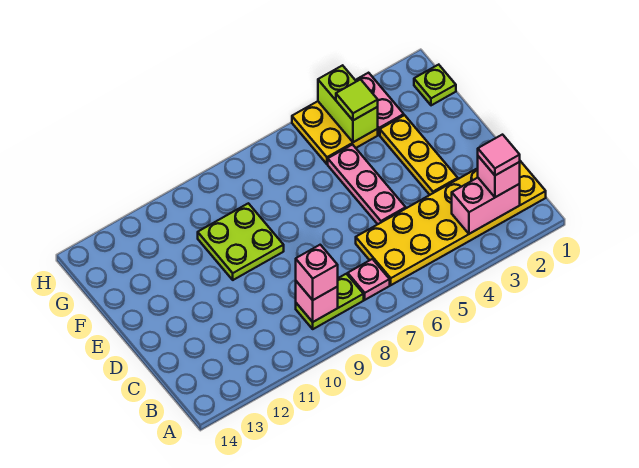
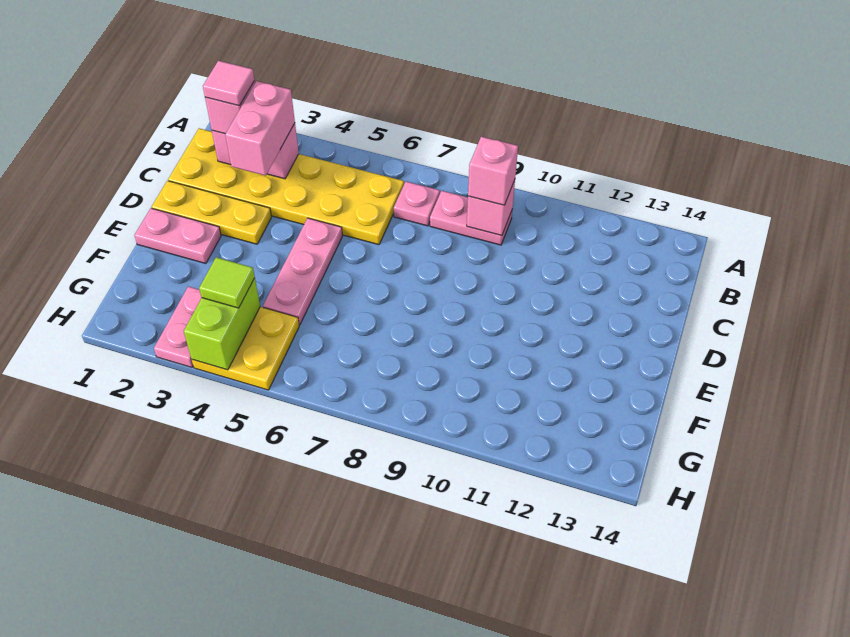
none -> pink 1x2 brick [225,81,295,176]
lime 1x2 plate [296,274,364,329] -> pink 1x2 plate [430,191,512,245]
yellow 1x3 plate [380,115,458,195] -> yellow 1x3 plate turned to [152,181,272,244]
none -> pink 1x2 plate [134,208,221,264]
lime 2x2 plate [198,203,284,280] -> none
lime 1x1 plate [414,65,456,105] -> none

